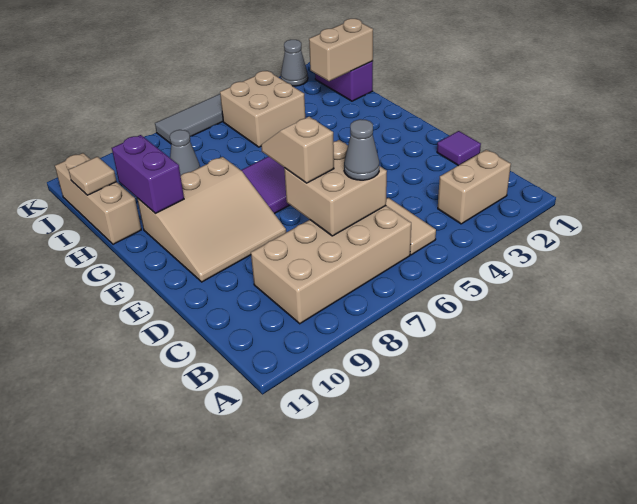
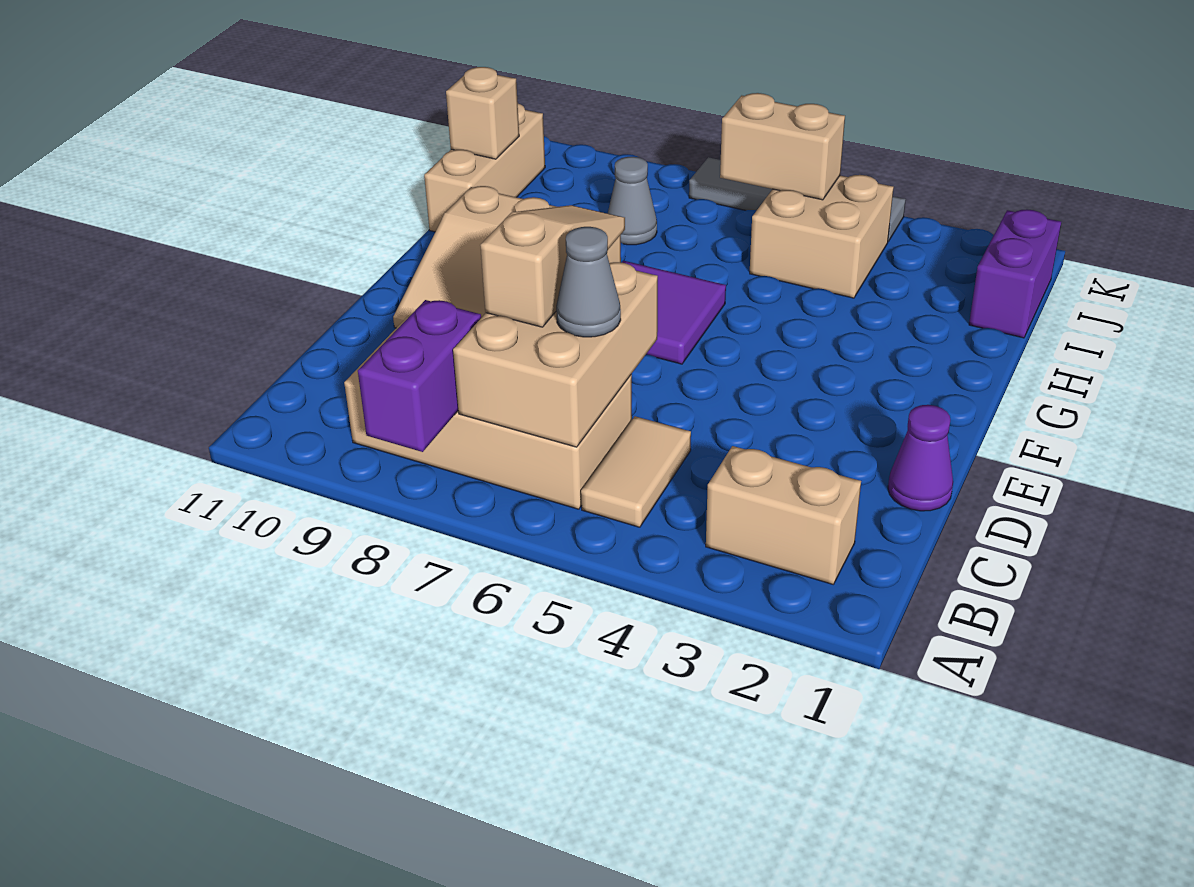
tan 2x2 brick [284,140,387,236] -> tan 2x3 brick [453,262,658,447]
purple 1x1 tile [437,131,481,166] -> purple 1x1 cone [888,405,953,511]
tan 1x2 slope [261,117,334,183] -> tan 1x3 slope [480,205,625,327]
purple 1x2 brick [112,135,184,213] -> purple 1x2 brick moved to [358,300,481,452]
tan 1x2 brick [309,19,373,81] -> tan 1x2 brick moved to [720,93,845,200]
tan 1x1 tile [68,157,116,195] -> tan 1x1 brick [446,67,519,159]
grey 1x1 cone [281,40,308,86] -> none

